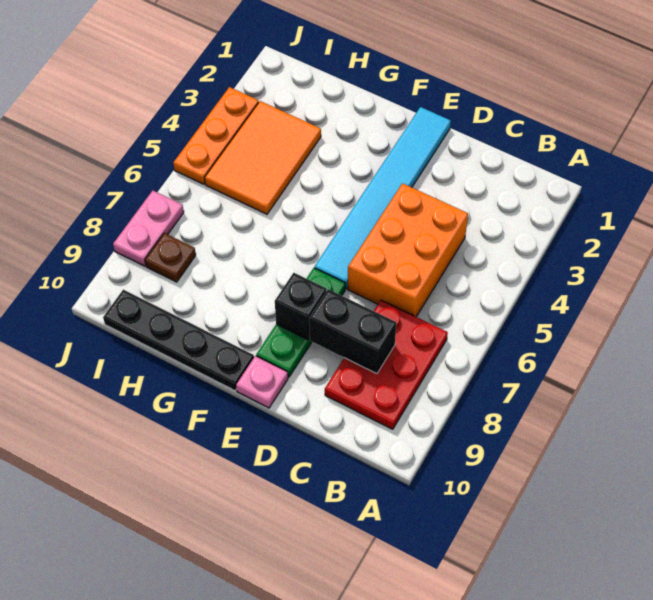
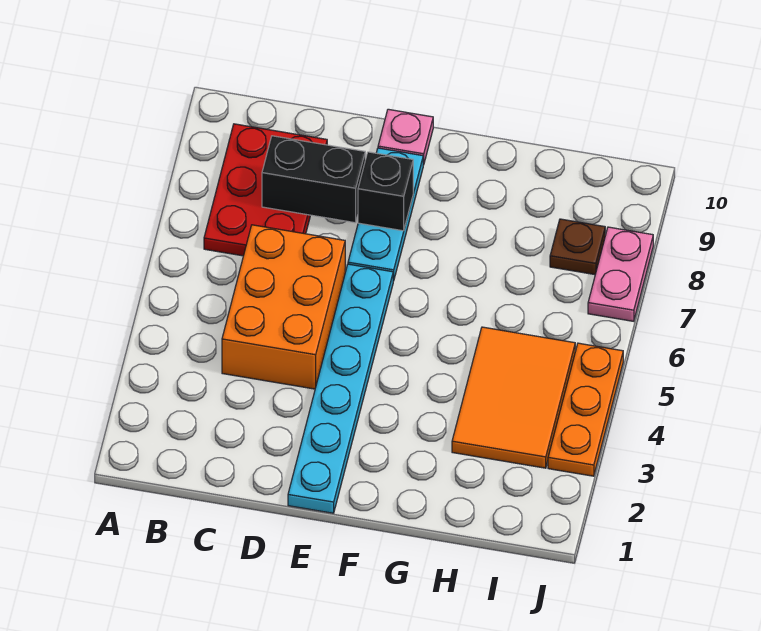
cyan 1x6 tile [315,107,451,289] -> cyan 1x6 plate [288,264,393,513]
green 1x3 plate [256,268,345,377] -> cyan 1x3 plate [348,148,423,281]
black 1x4 plate [103,290,254,391] -> none

